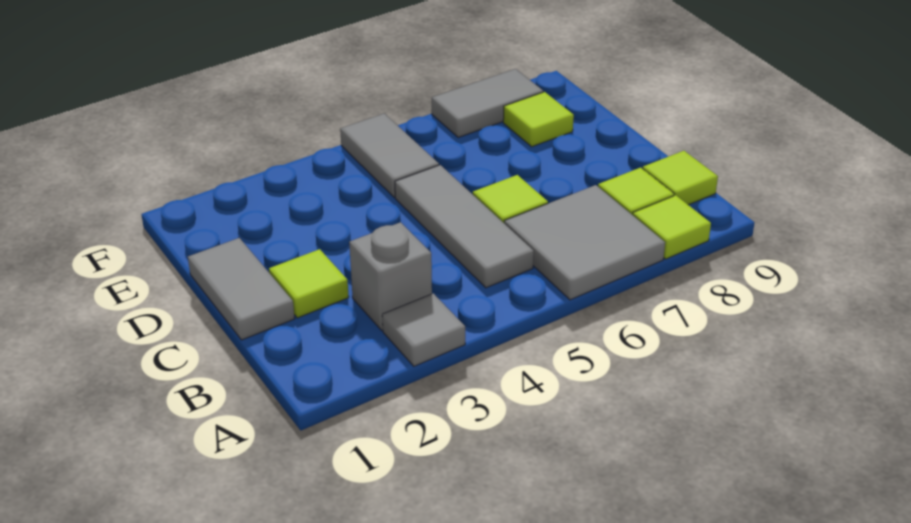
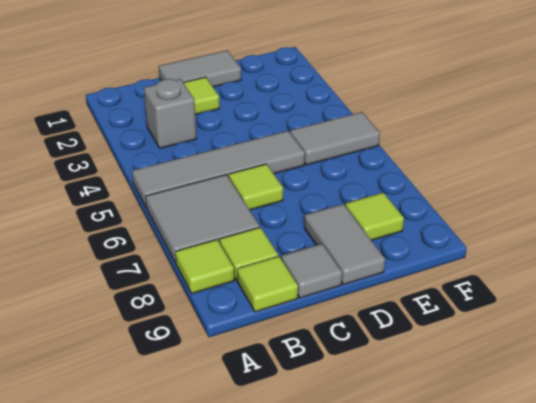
grey 1x1 tile [382,293,465,366] -> grey 1x1 tile moved to [281,244,342,298]
grey 1x3 tile [395,165,534,288] -> grey 1x4 tile [132,131,305,208]
grey 1x2 tile [432,69,543,138] -> grey 1x2 tile moved to [304,204,385,285]

